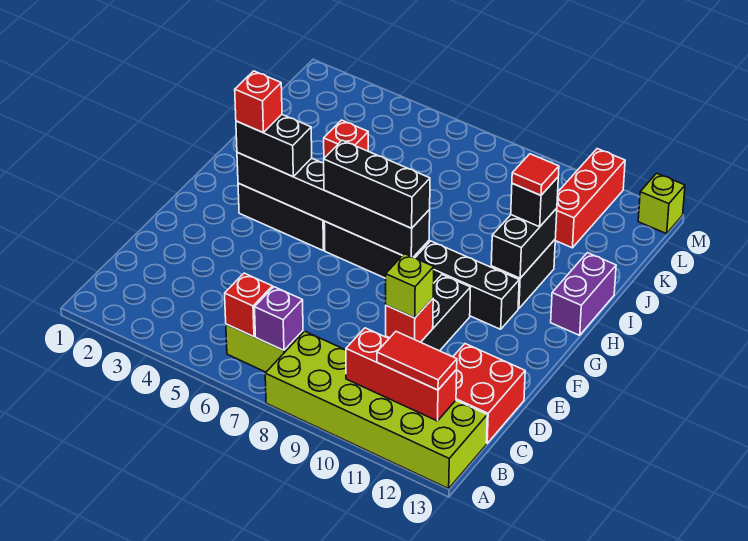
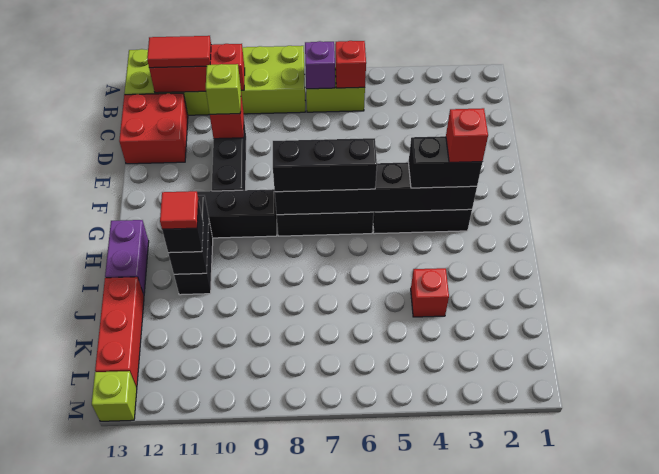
red 1x3 brick [555,149,625,248] -> red 1x3 brick moved to [95,277,144,387]

